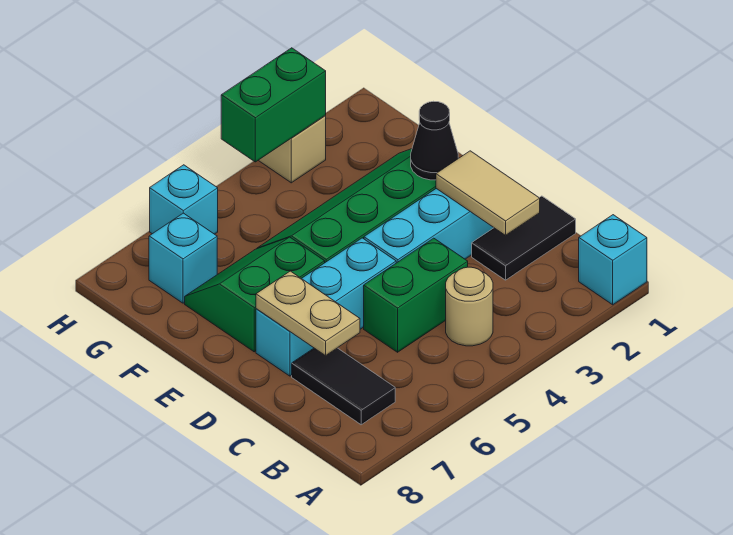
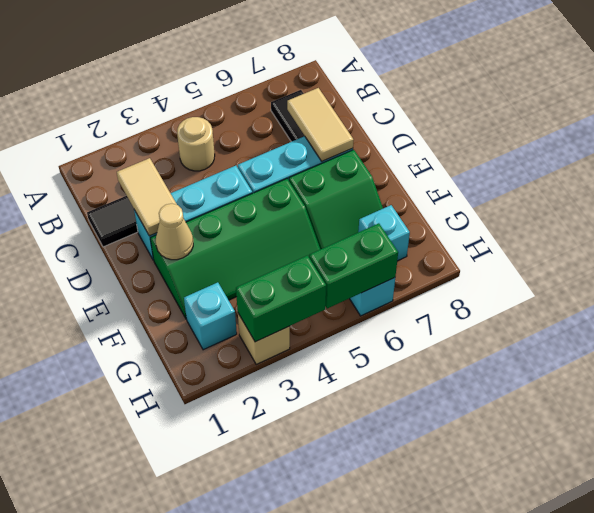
cyan 1x1 brick [579,215,647,305] -> cyan 1x1 brick moved to [184,282,237,350]
green 1x2 brick [364,238,468,352] -> green 1x2 brick moved to [309,223,398,309]
tan 1x2 plate [256,271,360,356] -> tan 1x2 tile [287,88,354,161]
black 1x1 cone [411,101,458,180] -> tan 1x1 cone [156,204,193,260]

